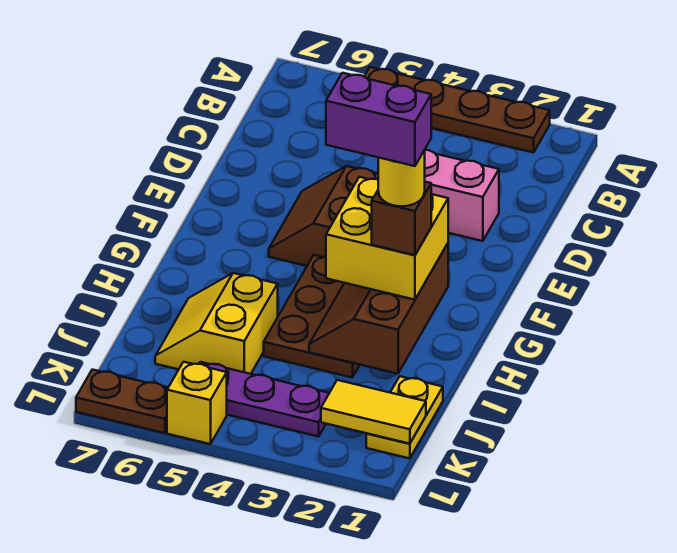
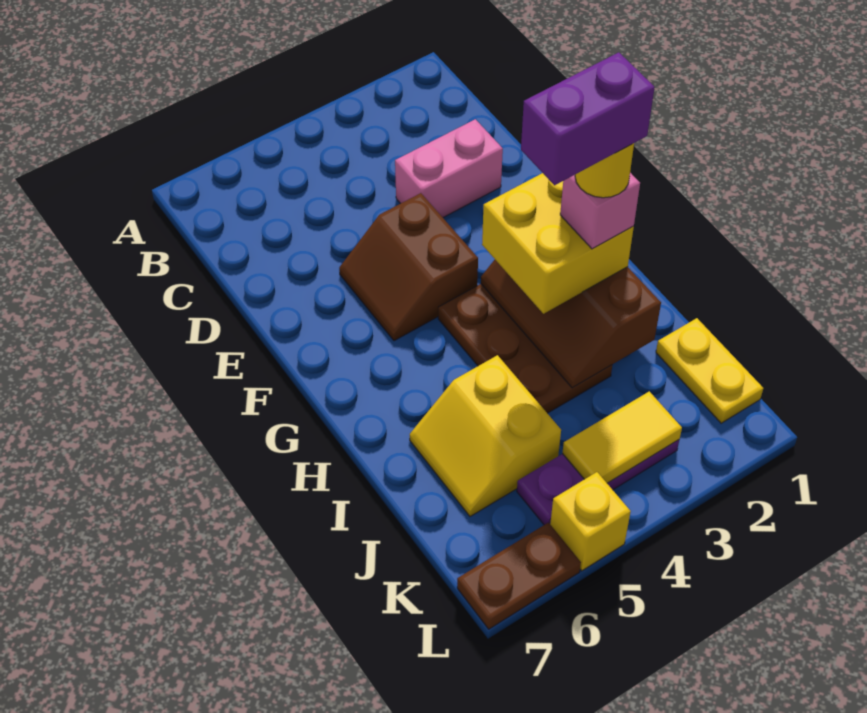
brown 1x4 plate [364,67,550,153] -> none
brown 1x1 brick [372,182,431,255] -> pink 1x1 brick [560,173,640,249]
yellow 1x2 tile [321,380,426,444] -> yellow 1x2 tile moved to [562,391,682,483]

